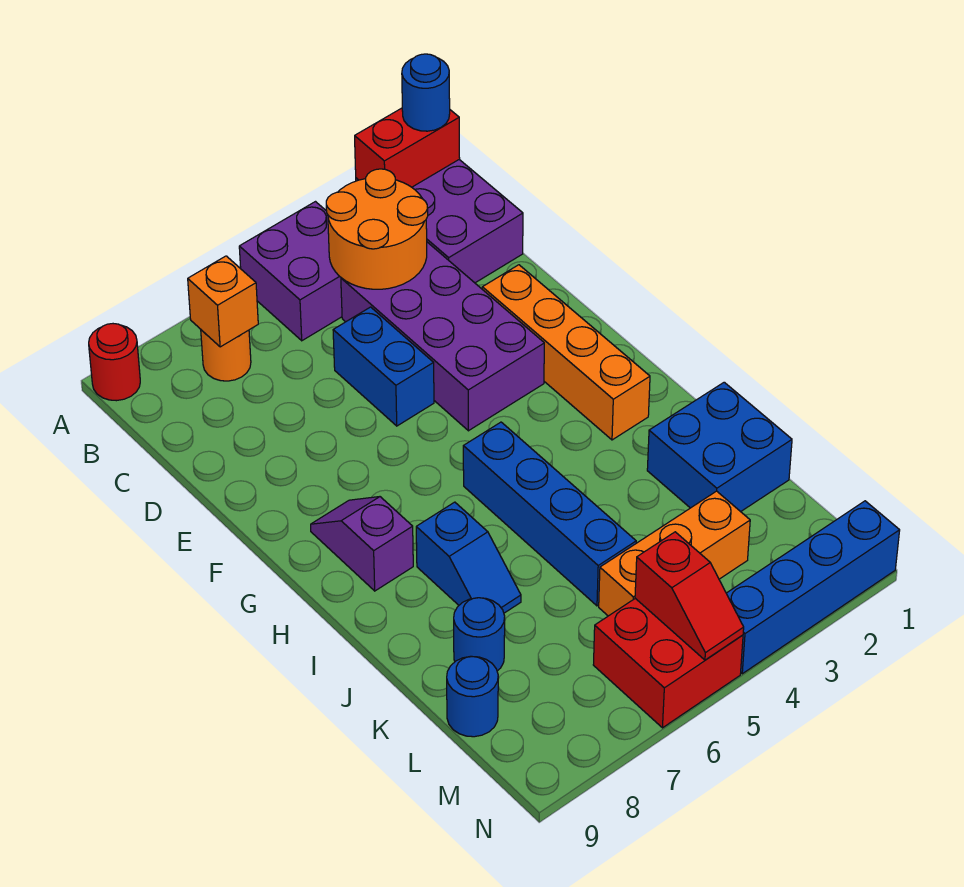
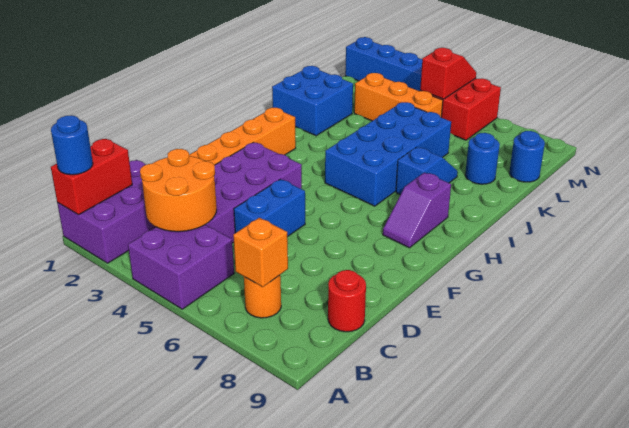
red 1x2 brick [355,108,460,187] -> red 1x2 brick turned to [51,139,132,215]
red 1x1 round brick [89,324,140,401] -> red 1x1 round brick moved to [328,270,366,332]
blue 1x4 brick [463,422,636,606] -> blue 2x4 brick [325,102,451,206]

